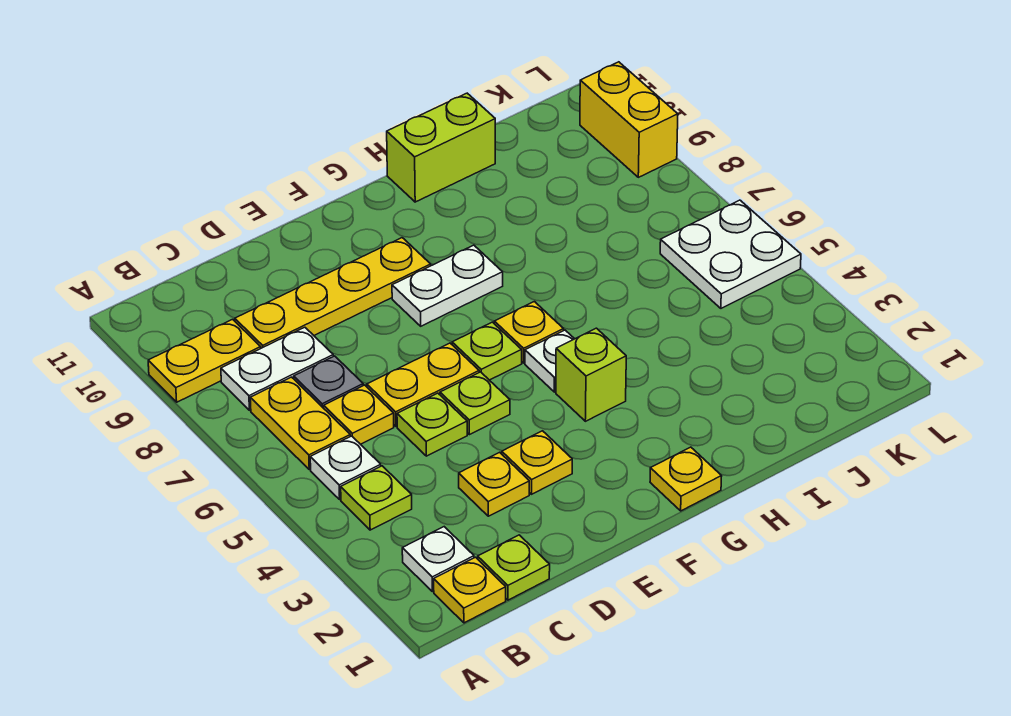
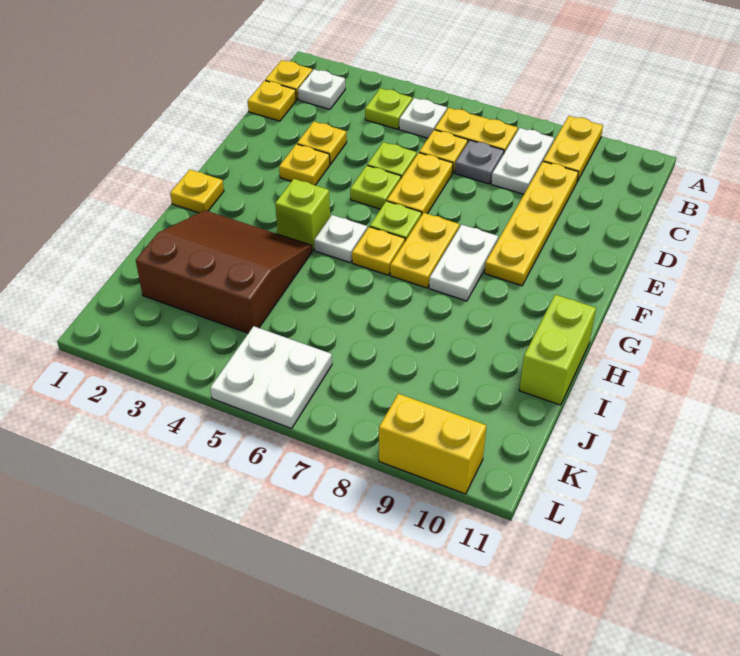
lime 1x1 plate [478,535,550,600] -> yellow 1x1 plate [248,81,296,121]
none -> yellow 1x2 plate [390,213,460,288]
none -> brown 3x3 slope [136,210,312,333]

